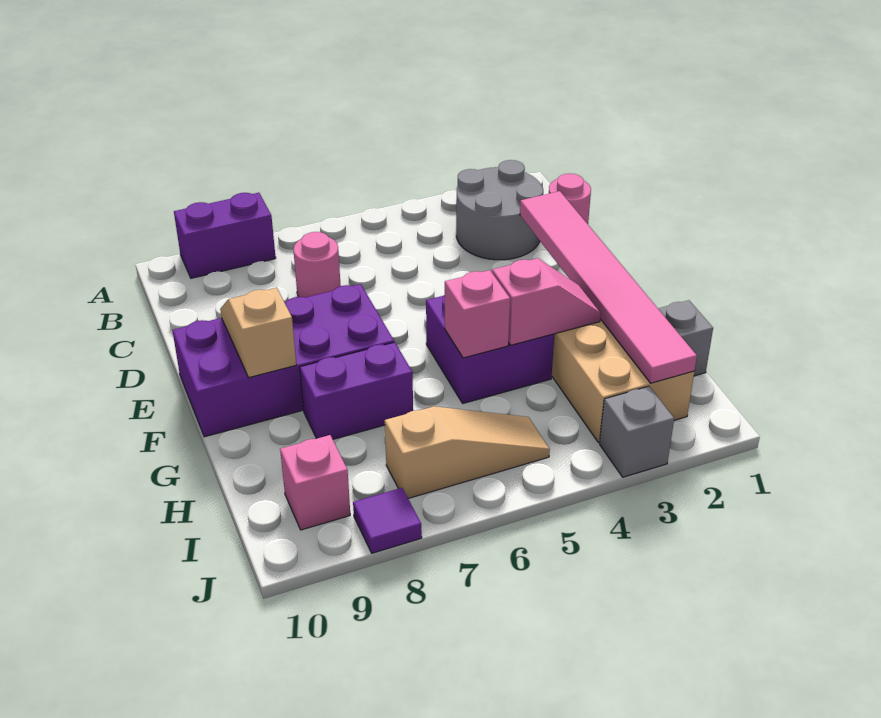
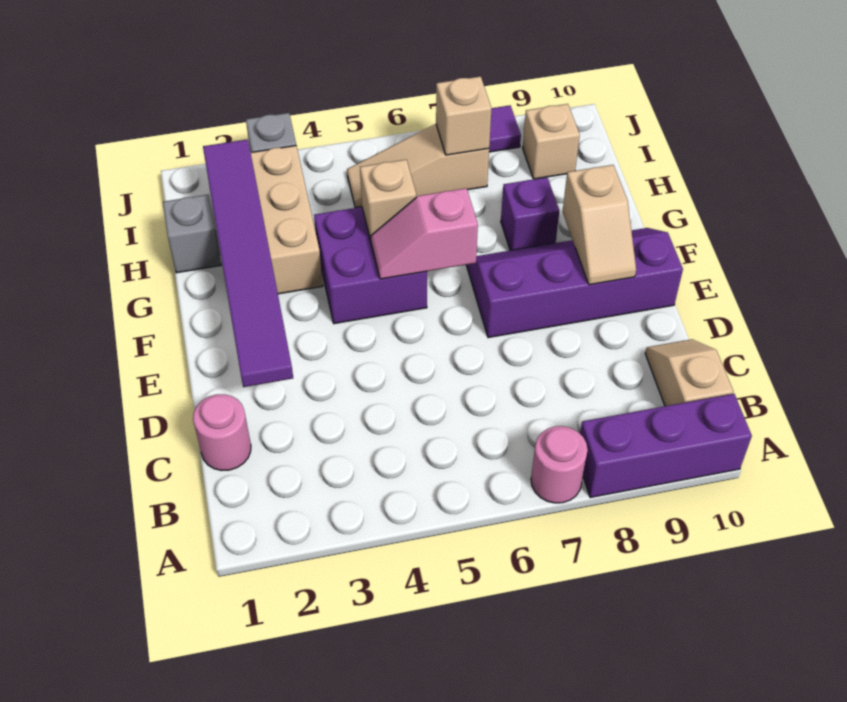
purple 1x2 brick [174,193,276,278] -> purple 1x3 brick [580,394,752,498]
grey 2x2 round brick [456,160,543,260] -> none
none -> tan 1x2 slope [645,339,733,406]
pink 1x1 round brick [293,232,341,297] -> pink 1x1 round brick moved to [531,426,588,503]
pink 1x6 tile [520,191,697,383] -> purple 1x6 tile [203,139,293,387]
purple 2x4 brick [172,284,394,437] -> purple 2x4 slope [466,228,683,338]
pink 1x2 slope [492,258,601,345] -> pink 1x2 slope moved to [371,188,478,279]
pink 1x1 brick [445,270,510,358] -> tan 1x1 brick [360,160,416,240]
purple 1x2 brick [300,342,413,439] -> purple 1x1 brick [501,177,559,250]
none -> tan 1x1 brick [436,77,492,155]
pink 1x1 brick [280,435,350,530] -> tan 1x1 brick [523,104,580,179]

